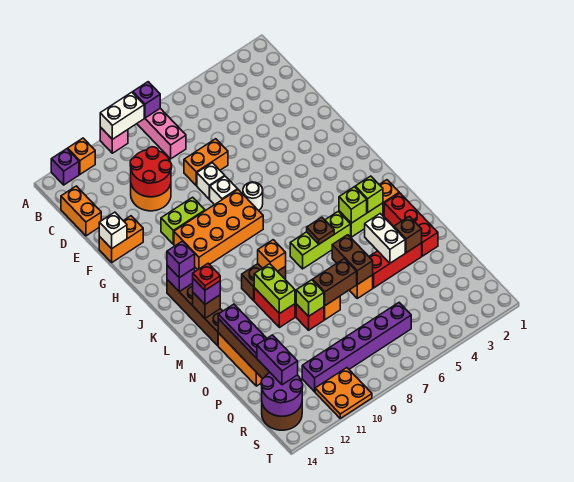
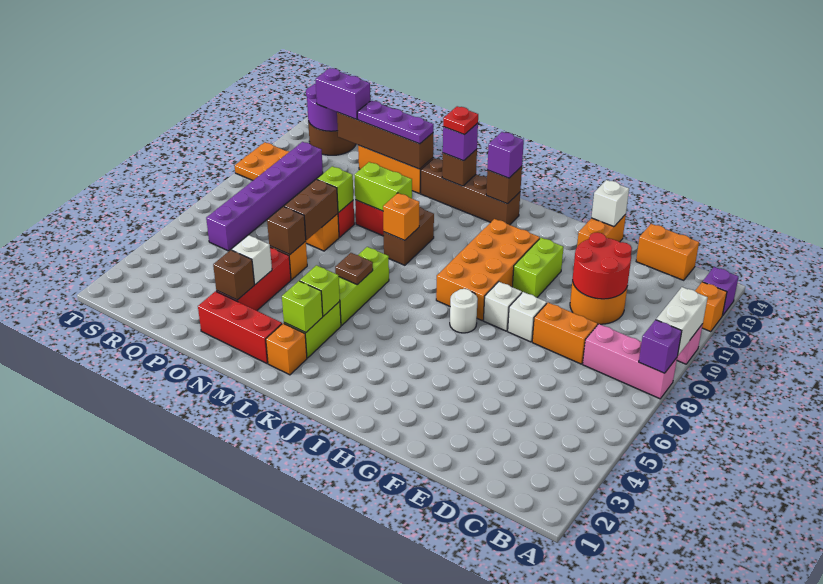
orange 1x2 brick [184,139,228,186] -> orange 1x2 brick turned to [532,303,597,364]
purple 1x1 brick [167,265,195,292] -> brown 1x1 brick [486,166,522,204]
white 1x2 brick [365,214,405,263] -> white 1x1 brick [232,235,272,284]
brown 1x2 brick [332,235,373,285] -> brown 1x1 brick [267,207,306,255]

